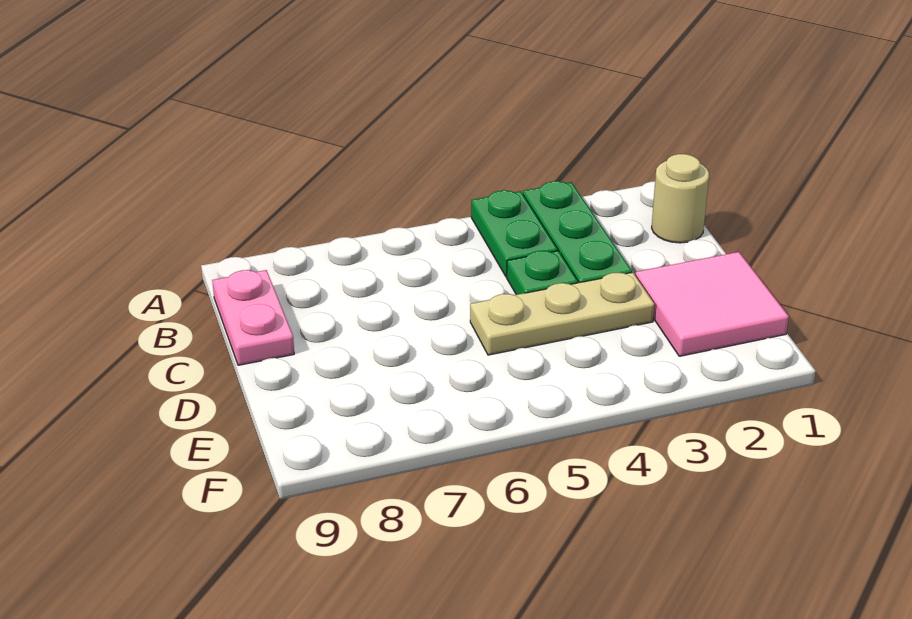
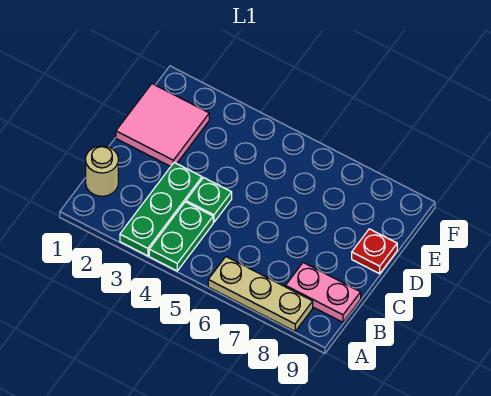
pink 1x2 plate [212,270,294,365] -> pink 1x2 plate turned to [286,263,361,322]
tan 1x3 plate [470,272,654,355] -> tan 1x3 plate moved to [208,257,313,331]
none -> red 1x1 plate [352,229,397,274]

